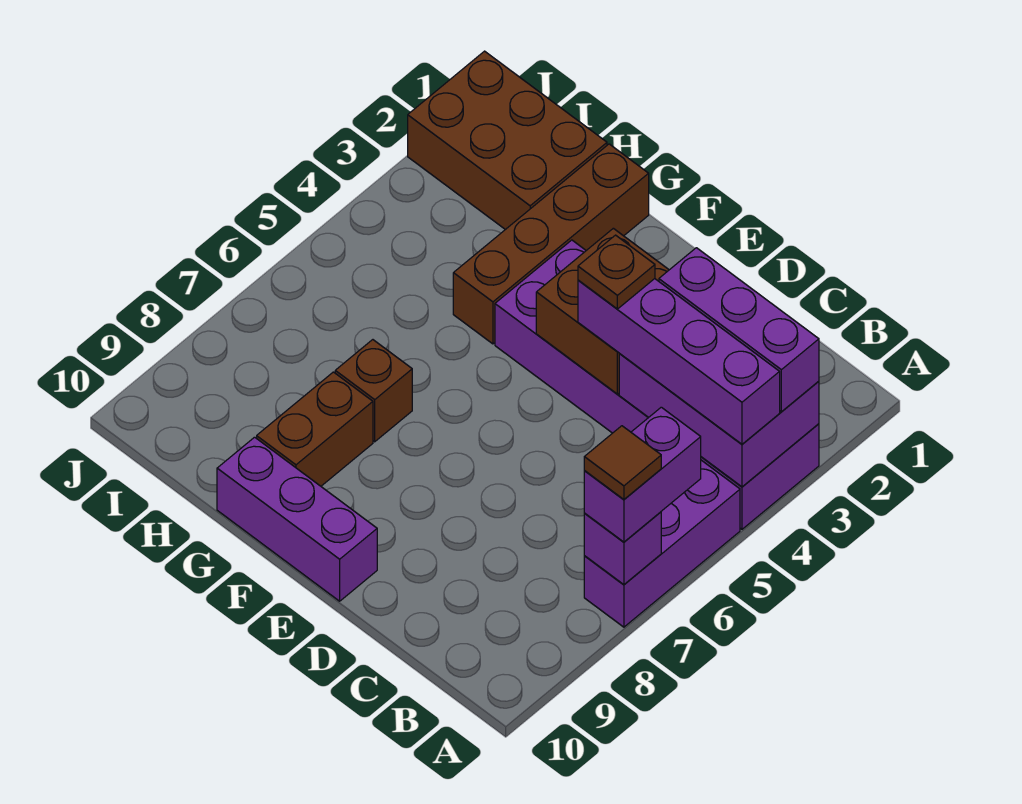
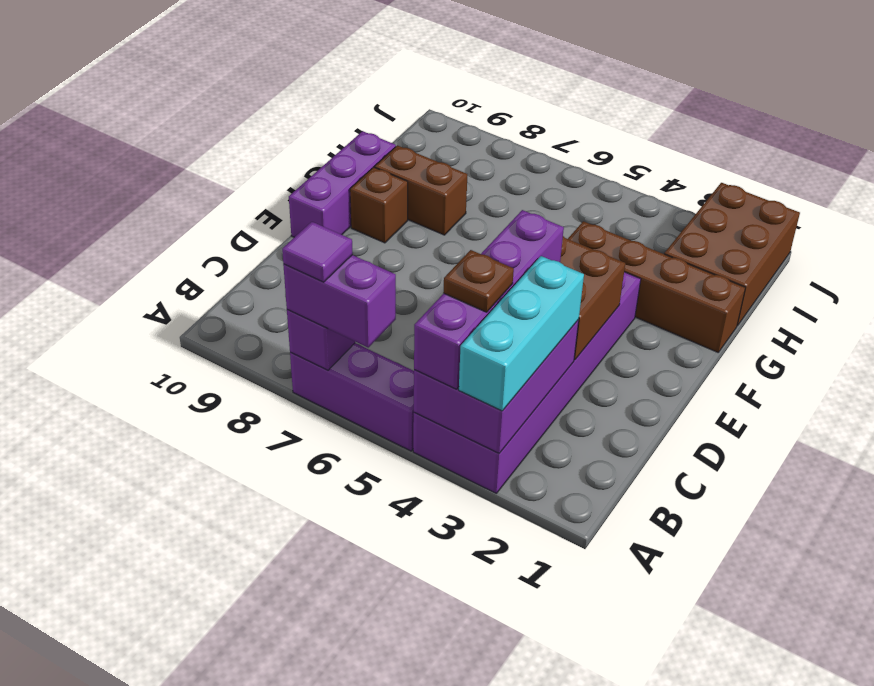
purple 1x3 brick [659,248,819,412] -> cyan 1x3 brick [459,256,584,411]
brown 1x1 tile [584,426,661,499] -> purple 1x1 tile [282,222,353,282]
brown 1x1 plate [578,235,655,309] -> brown 1x1 plate moved to [443,250,514,312]
brown 1x1 brick [335,340,412,442] -> brown 1x1 brick moved to [350,167,408,243]

